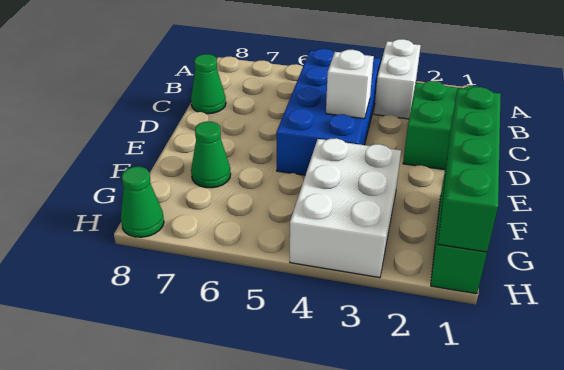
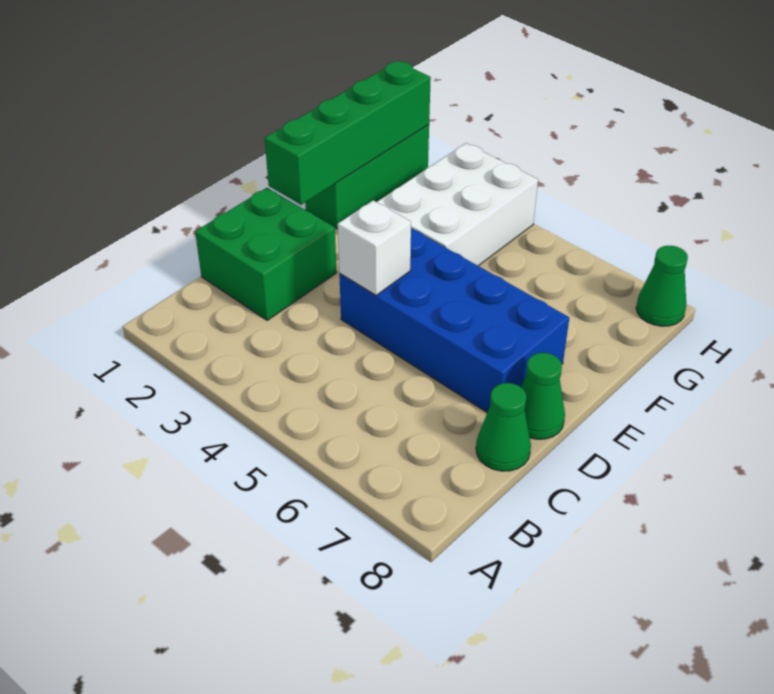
white 1x2 brick [374,39,421,119] -> none
blue 2x4 brick [276,49,380,175] -> blue 2x4 brick turned to [339,228,569,412]
green 1x1 cone [191,122,231,188] -> green 1x1 cone moved to [521,353,565,439]

